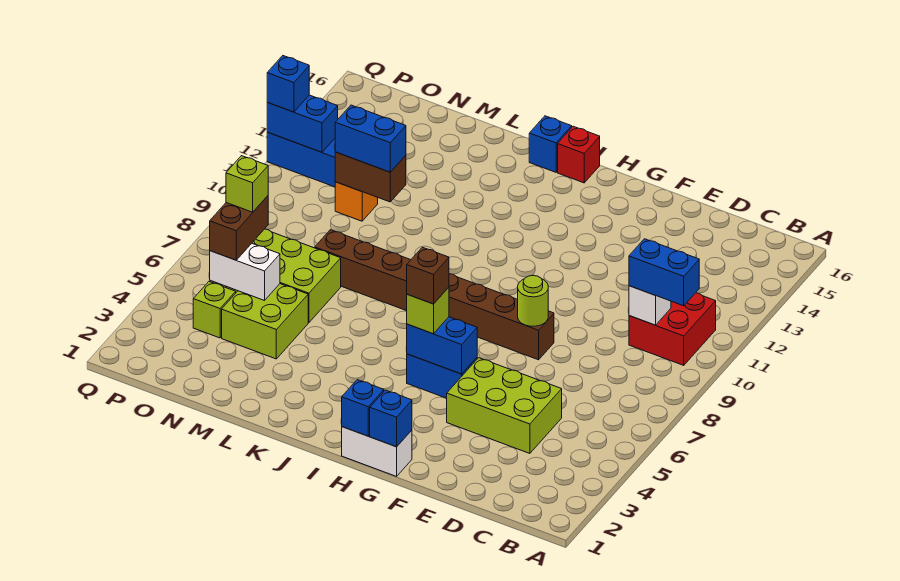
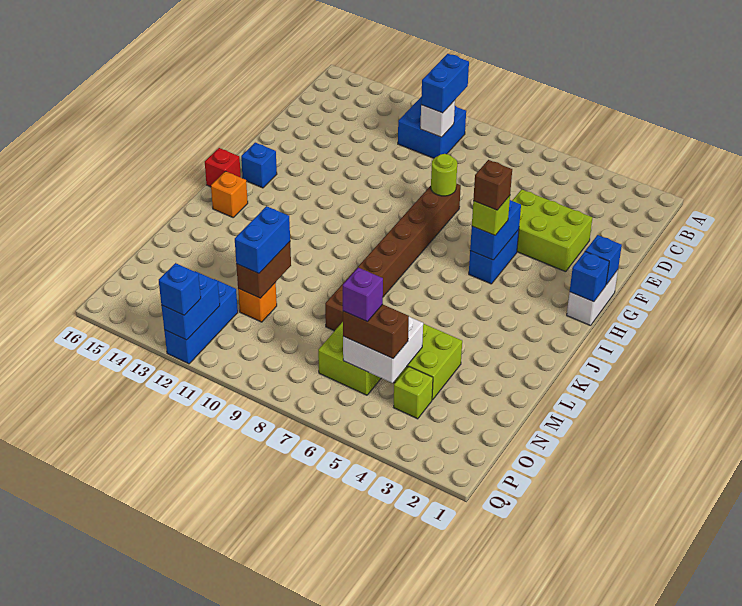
red 2x2 brick [629,293,716,365] -> blue 2x2 brick [398,97,466,158]
lime 2x3 brick [447,358,562,453] -> lime 2x3 brick turned to [512,189,592,272]
none -> orange 1x1 brick [211,171,248,217]
blue 1x1 brick [529,116,572,172] -> blue 1x1 brick moved to [241,143,277,188]
white 1x2 brick [210,244,280,301] -> white 2x2 brick [343,317,423,383]
lime 1x1 brick [226,156,268,212] -> purple 1x1 brick [343,268,383,322]

